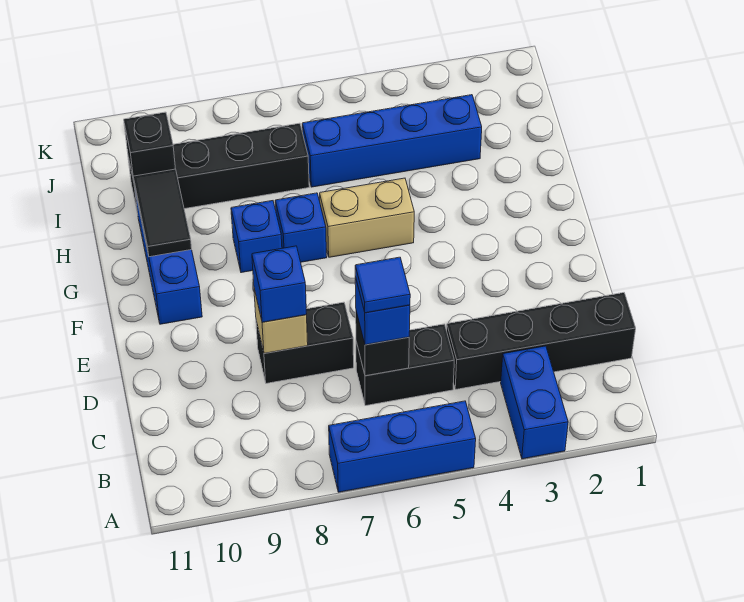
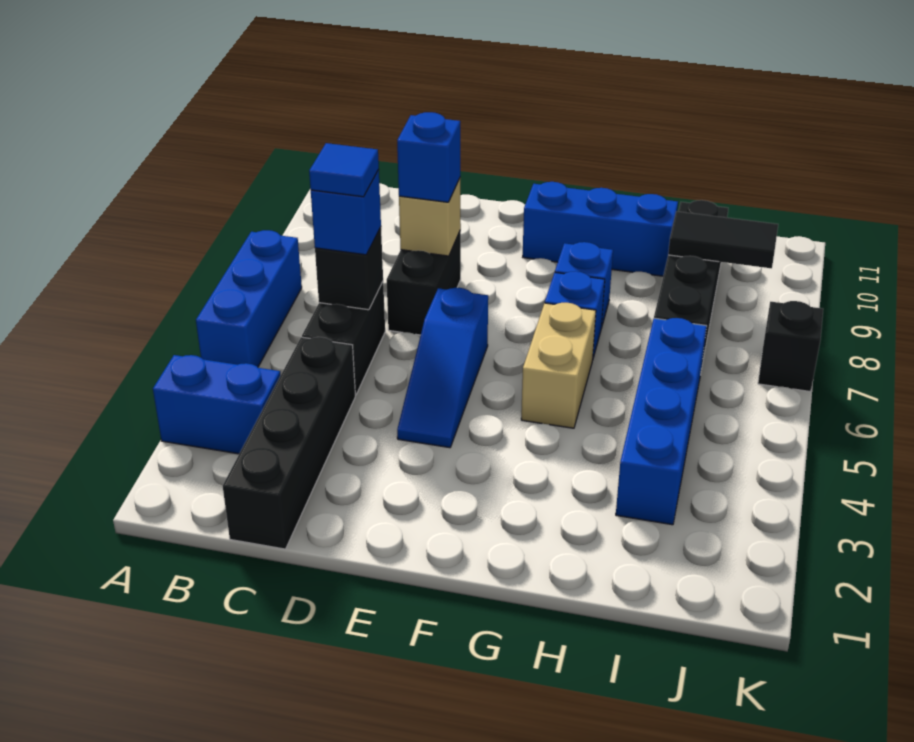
none -> blue 1x3 slope [397,288,488,448]
black 1x2 tile [133,169,192,257] -> black 1x2 tile moved to [668,211,778,268]
black 1x1 brick [124,112,175,181] -> black 1x1 brick moved to [758,301,823,392]

